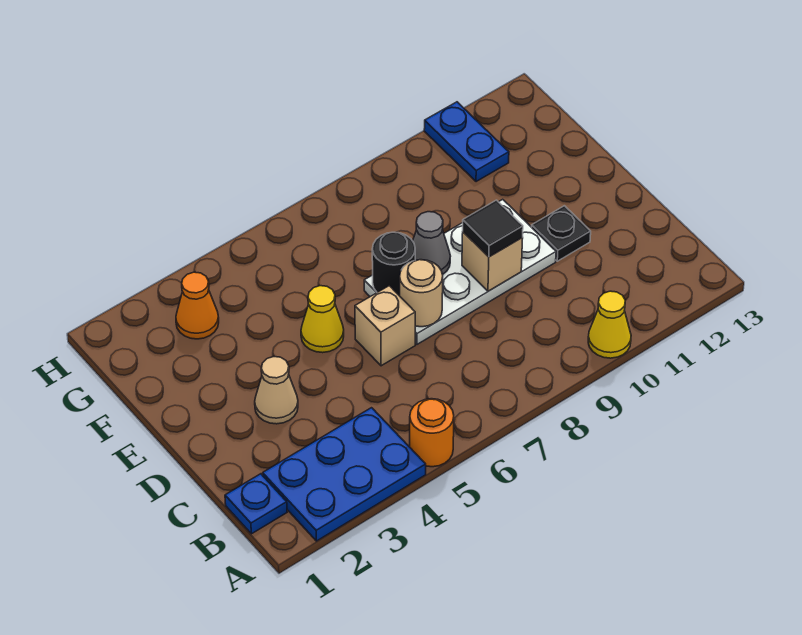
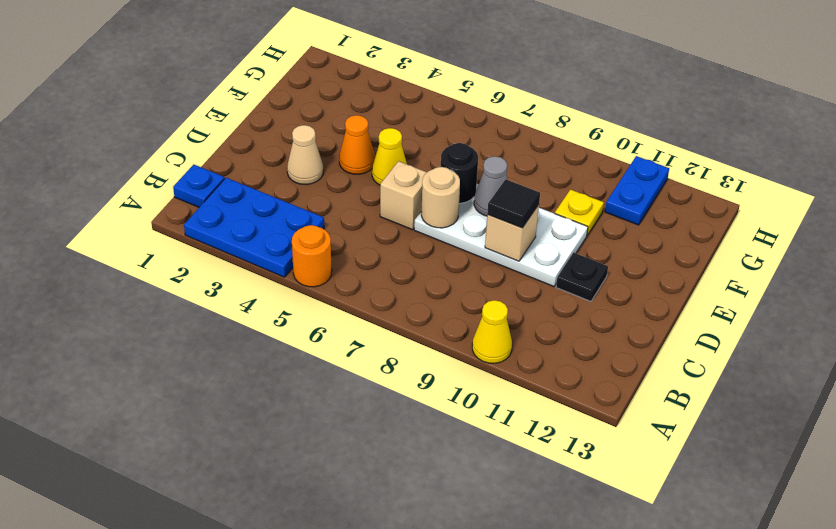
none -> yellow 1x1 plate [555,190,604,235]
orange 1x1 cone [176,272,219,339] -> orange 1x1 cone moved to [339,115,375,174]

